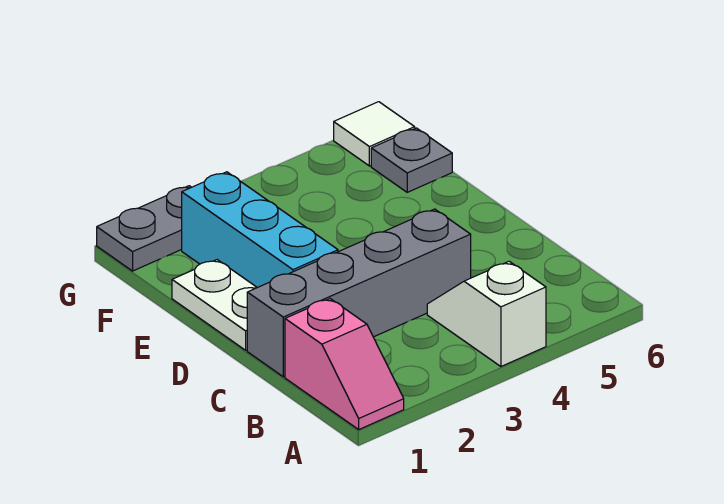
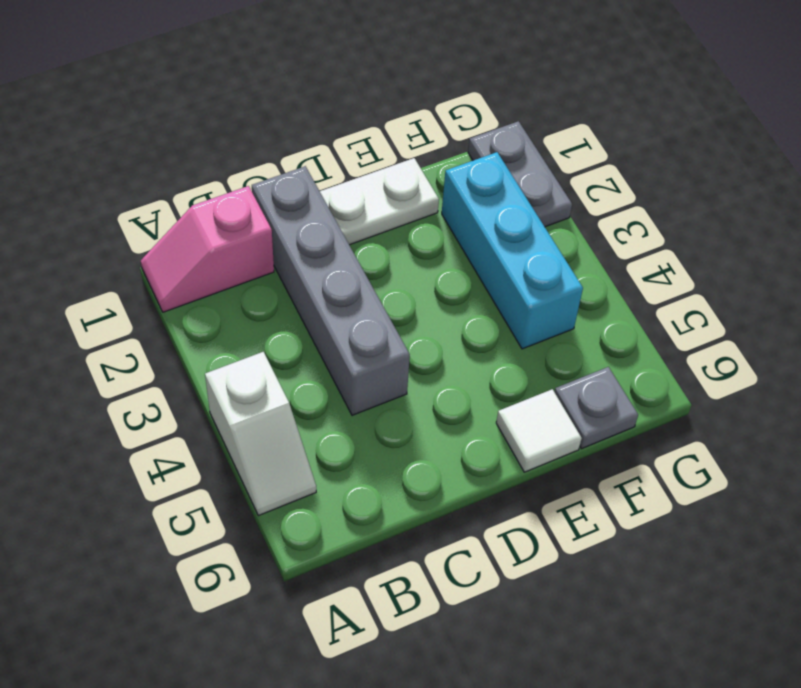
white 1x2 slope [427,261,546,367] -> white 1x2 slope turned to [205,352,316,516]
cyan 1x3 brick [182,172,338,288] -> cyan 1x3 brick turned to [442,152,583,349]
white 1x1 tile [334,102,415,166] -> white 1x1 tile moved to [496,389,582,472]

